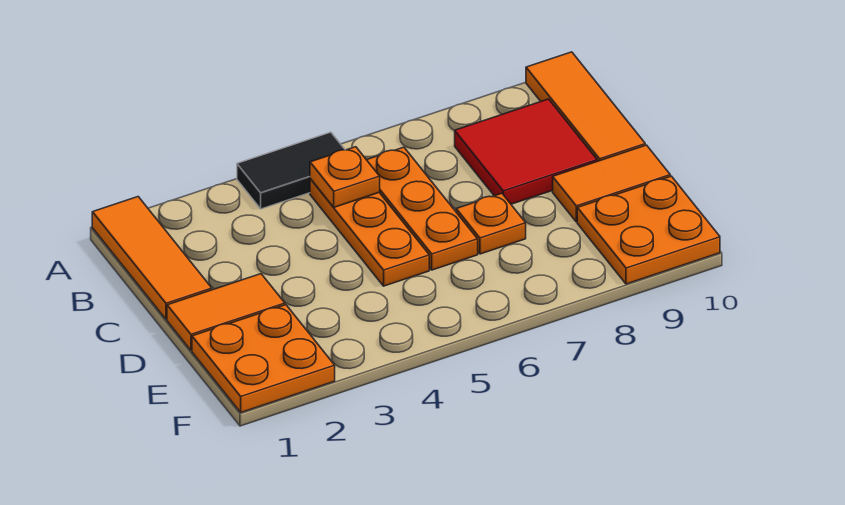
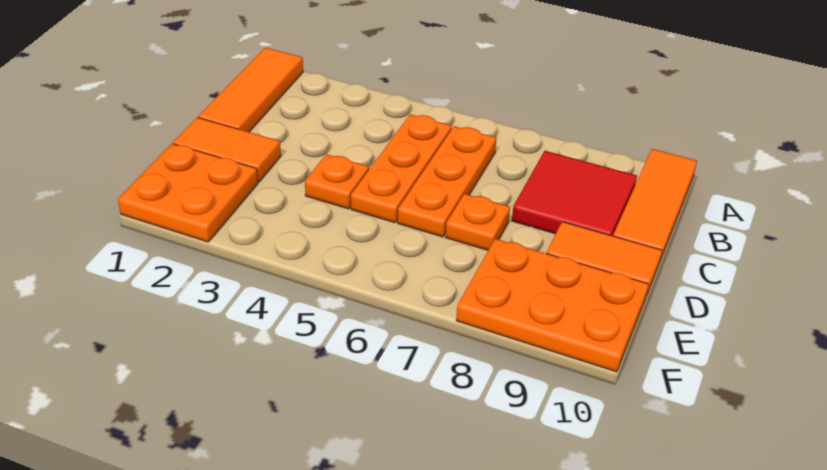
black 1x2 tile [237,132,345,209] -> none
orange 1x1 plate [310,147,380,207] -> orange 1x1 plate moved to [305,154,369,209]
orange 2x2 plate [577,176,720,284] -> orange 2x3 plate [456,239,649,372]

